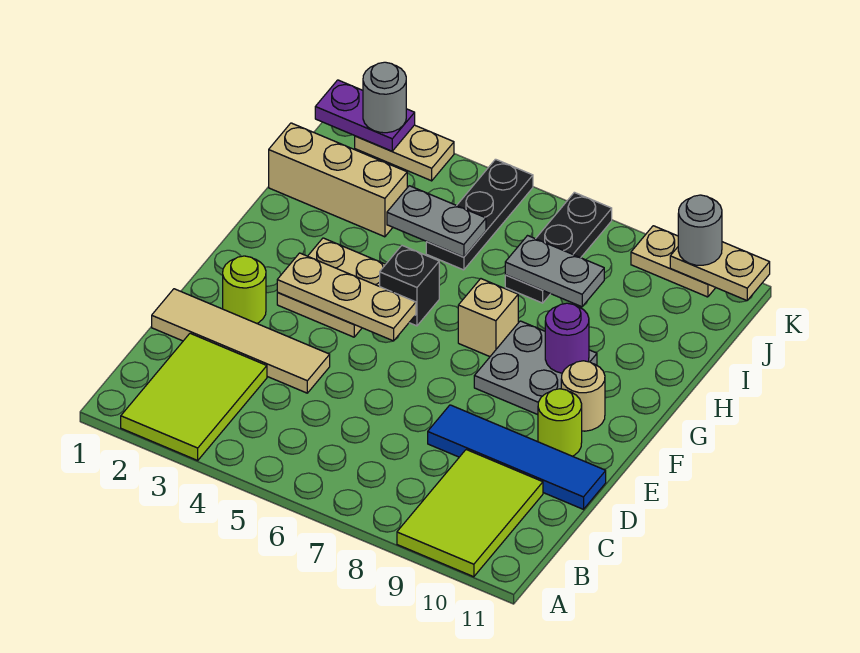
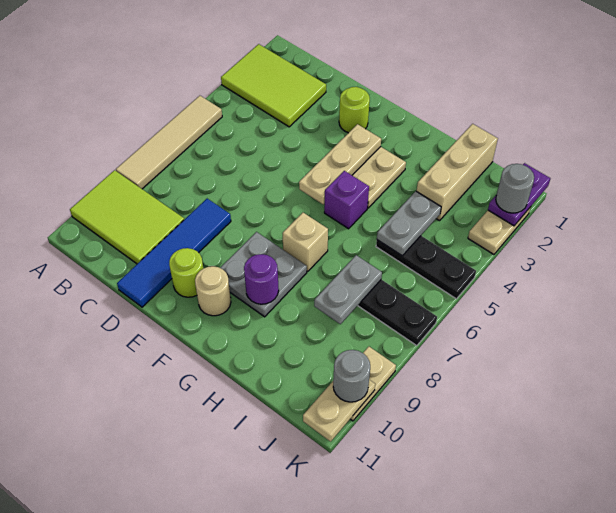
tan 1x4 tile [152,289,330,393] -> tan 1x4 tile moved to [116,96,222,189]
black 1x1 brick [380,246,439,326] -> purple 1x1 brick [324,171,369,229]

